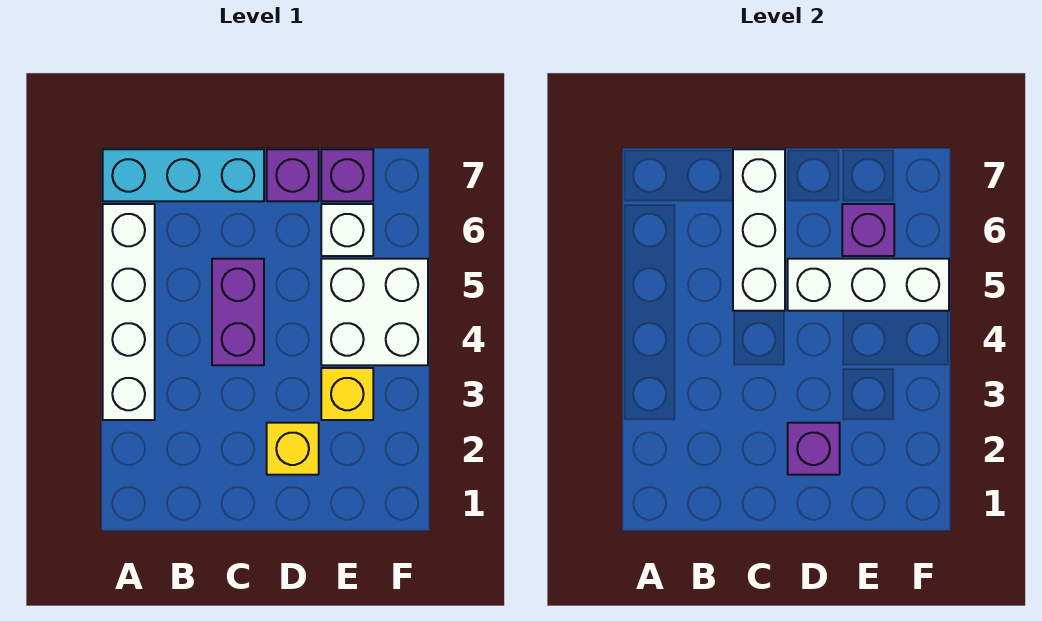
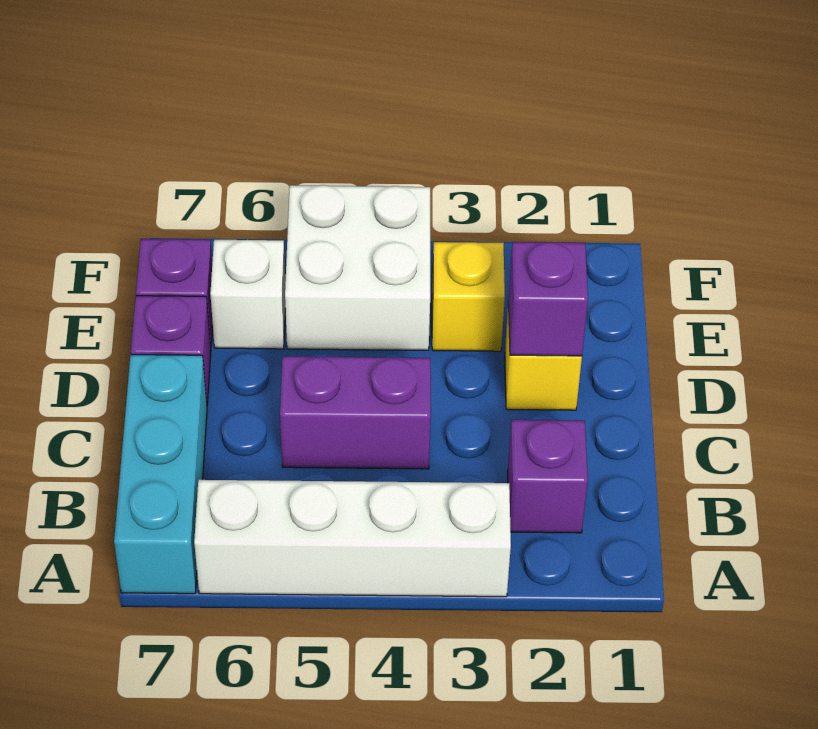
white 1x3 brick [733,149,785,311] -> none
white 1x3 brick [788,259,949,311] -> none
purple 1x1 brick [842,204,894,256] -> purple 1x1 brick moved to [508,420,588,533]

